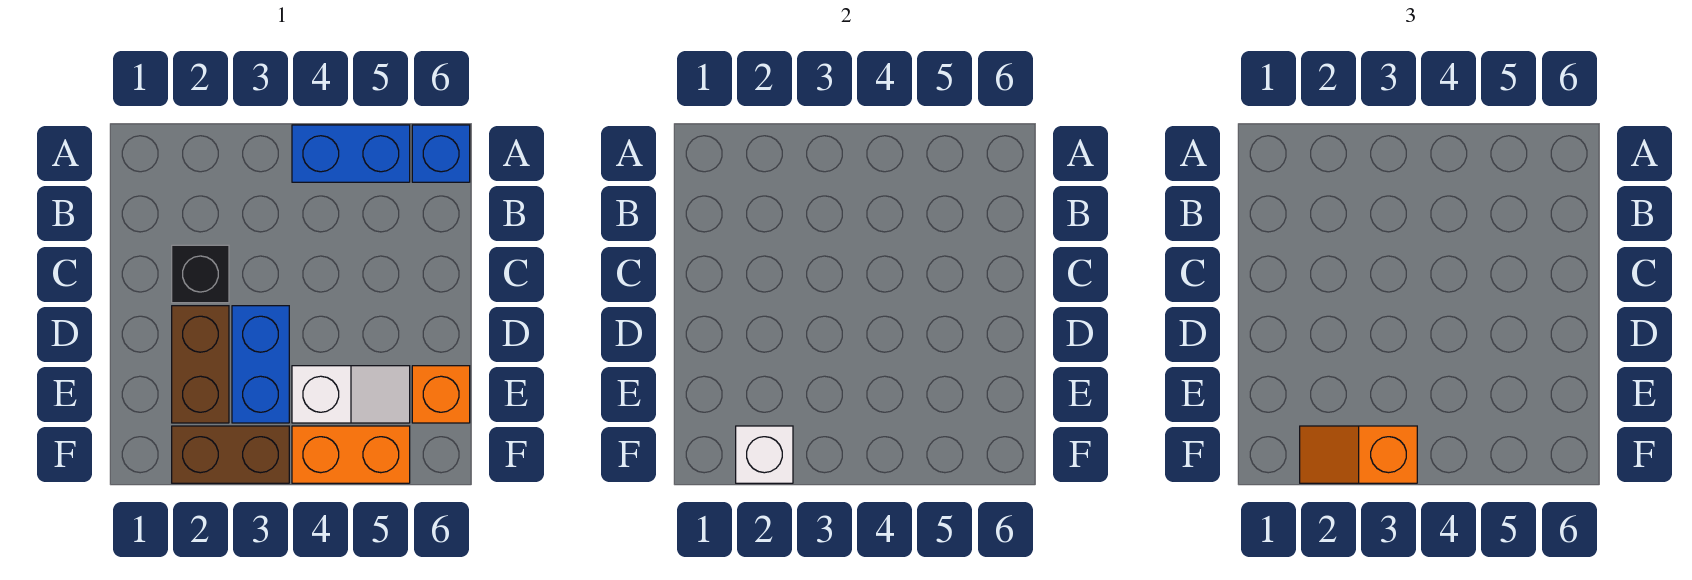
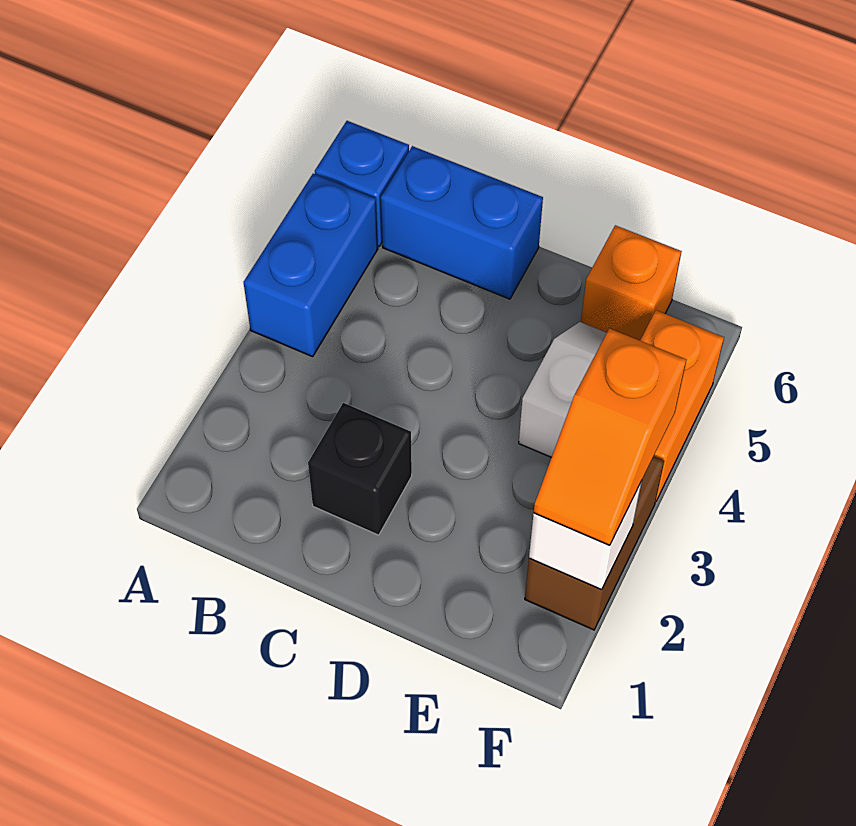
brown 1x2 brick [172,306,229,423] -> none
blue 1x2 brick [232,306,289,423] -> blue 1x2 brick moved to [381,146,543,299]

